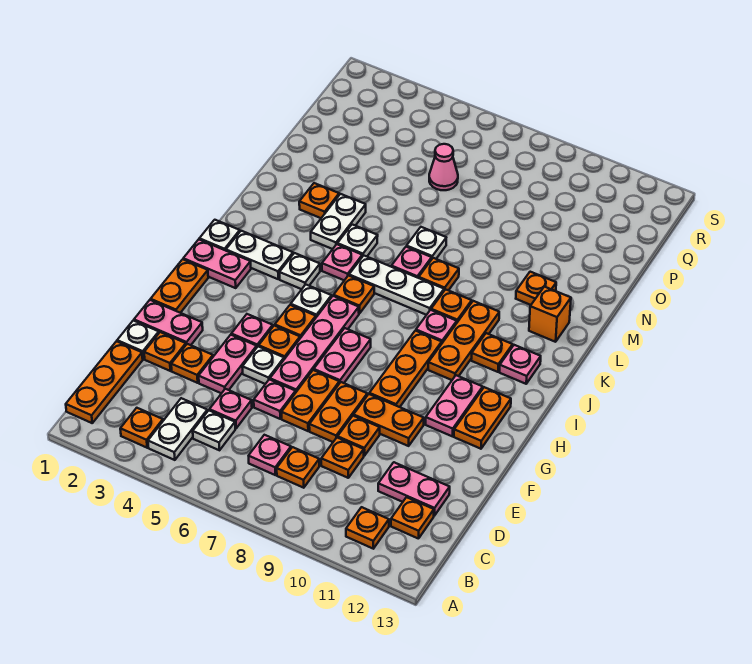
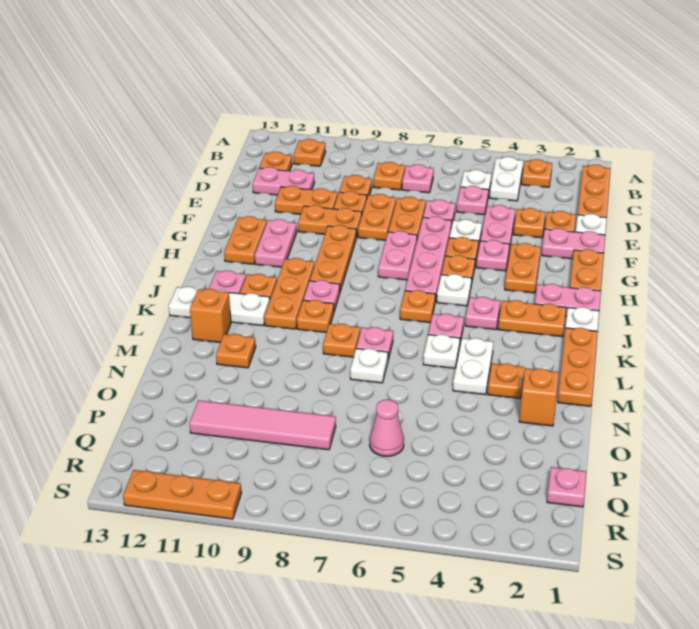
none -> orange 1x2 plate [275,186,338,214]
none -> orange 1x2 plate [505,243,541,293]
white 1x2 plate [226,231,293,279] -> orange 1x2 plate [498,300,566,337]
white 1x1 plate [279,253,320,289] -> pink 1x1 plate [465,297,500,330]
none -> orange 1x3 plate [558,328,598,406]
white 1x3 plate [349,256,444,315] -> white 1x3 plate moved to [169,286,270,326]
none -> orange 1x1 brick [519,368,559,426]
none -> pink 1x4 tile [189,400,336,450]
none -> pink 1x1 plate [547,467,586,507]
none -> orange 1x3 plate [123,470,241,519]

